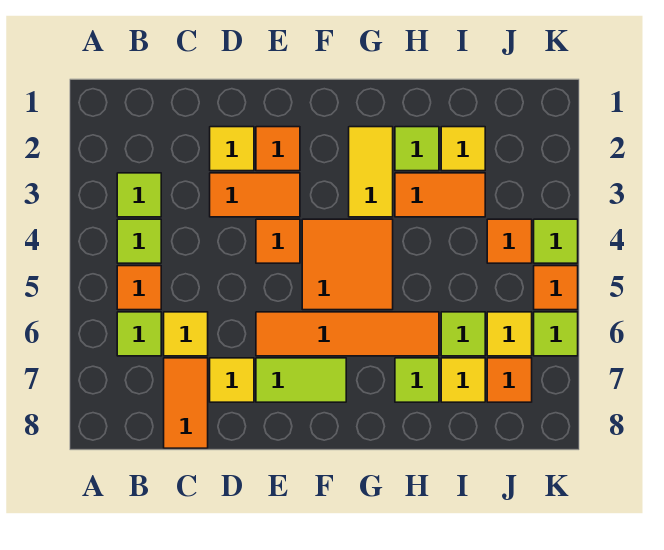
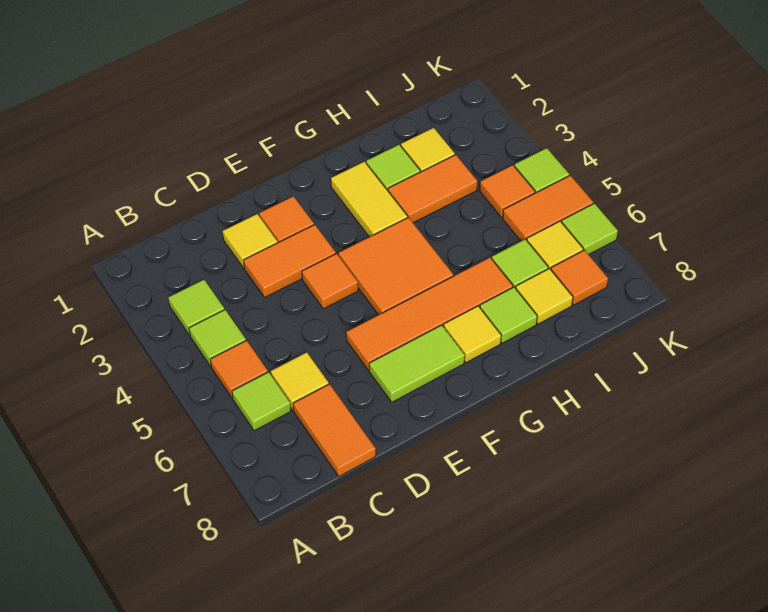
yellow 1x1 tile [210,358,254,402] -> yellow 1x1 tile moved to [443,306,501,363]
orange 1x1 tile [534,266,578,310] -> orange 1x2 tile [503,175,593,241]

